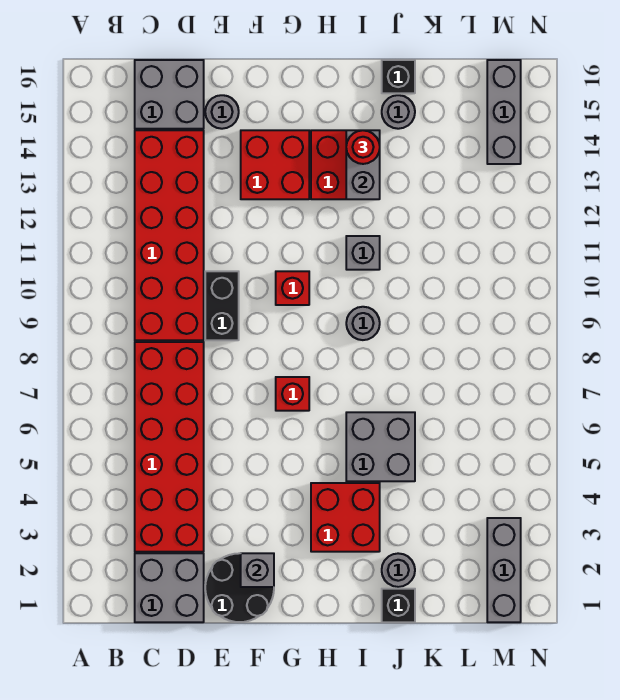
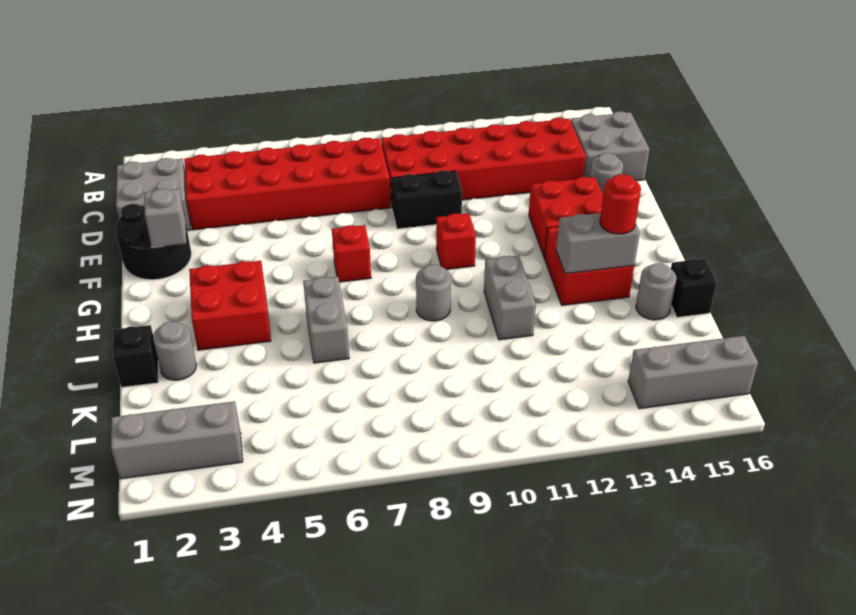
grey 2x2 brick [346,412,415,481] -> grey 1x2 brick [303,277,349,363]
grey 1x1 brick [346,236,380,270] -> grey 1x2 brick [484,255,536,340]

